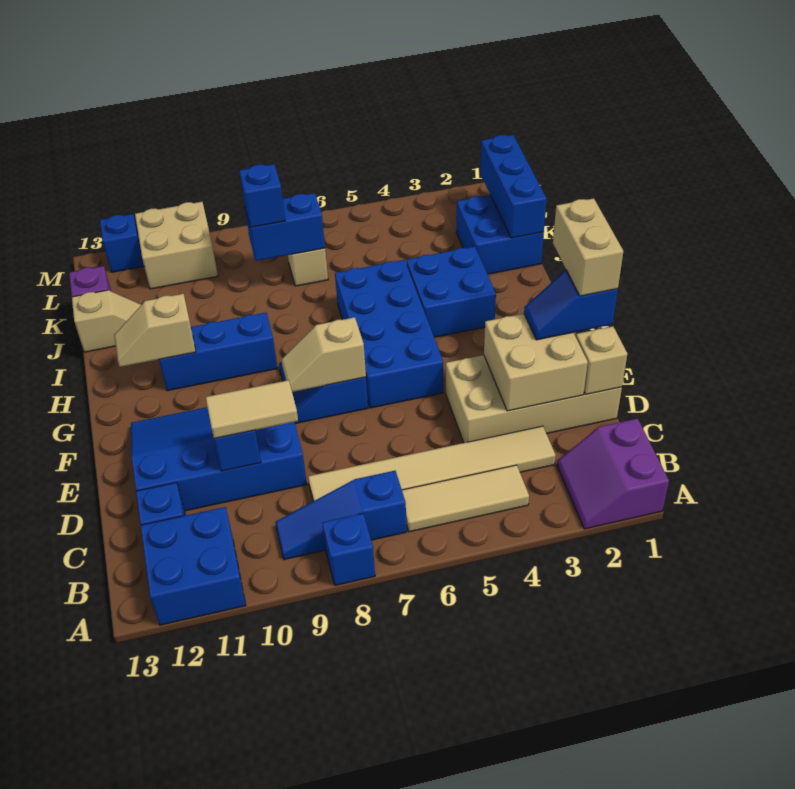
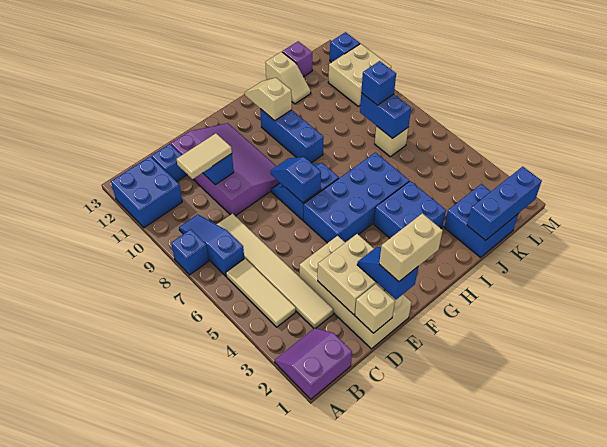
blue 3x4 slope [131,407,307,511] -> purple 3x4 slope [171,123,280,216]
tan 1x2 tile [206,380,298,438] -> tan 1x2 tile turned to [177,133,232,179]
tan 1x2 slope [281,317,366,392] -> blue 1x2 slope [270,157,321,203]

